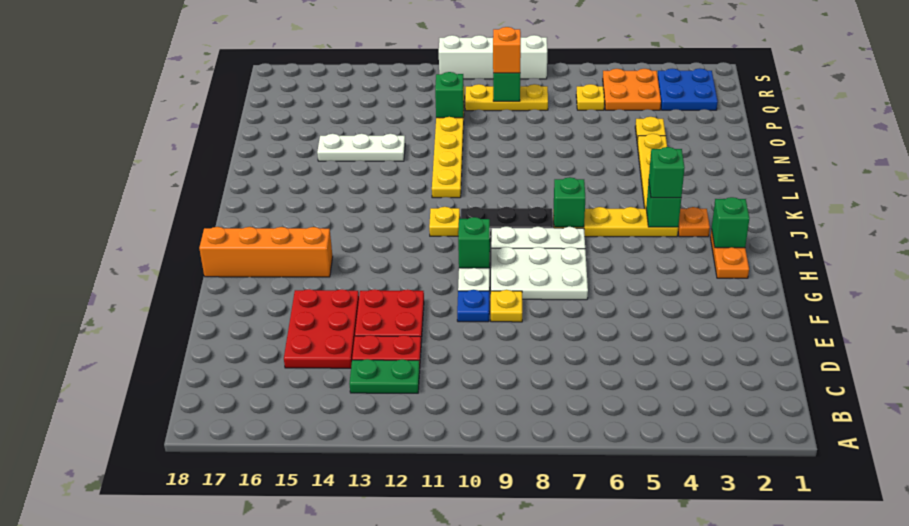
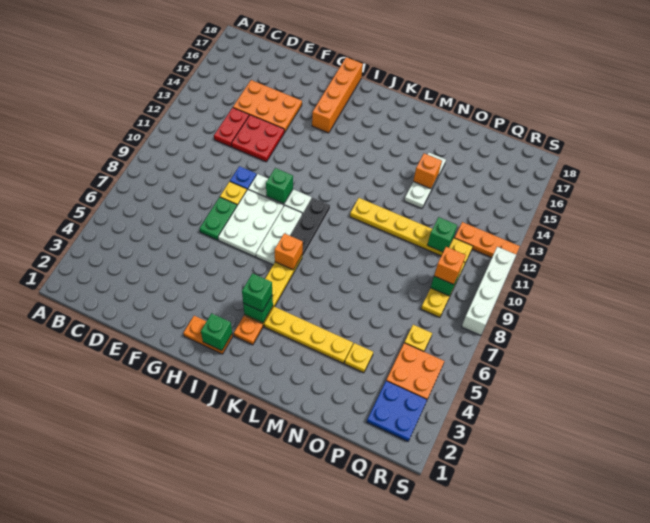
green 1x2 plate [349,359,420,393] -> green 1x2 plate moved to [200,197,237,240]
red 2x3 plate [284,289,359,368] -> orange 2x3 plate [233,80,302,132]
green 1x1 brick [554,177,585,227] -> orange 1x1 brick [275,233,303,270]
yellow 1x1 plate [429,207,460,236] -> none
none -> orange 1x1 brick [413,153,442,189]
none -> orange 1x3 plate [455,222,520,257]

